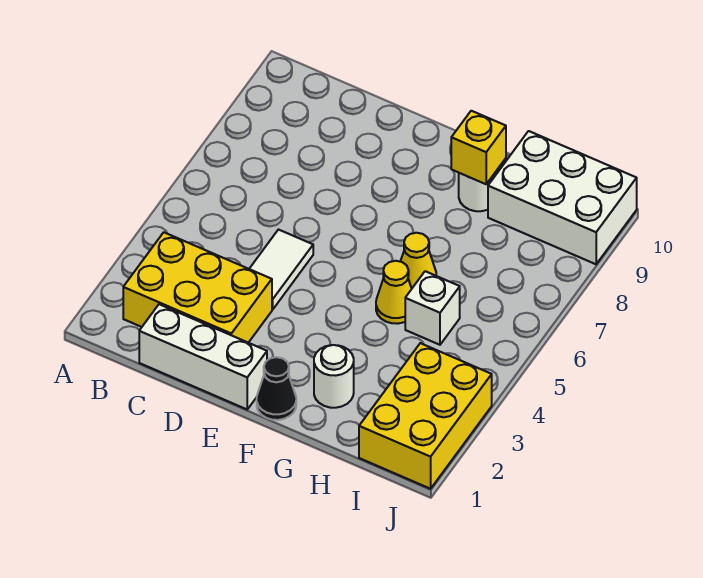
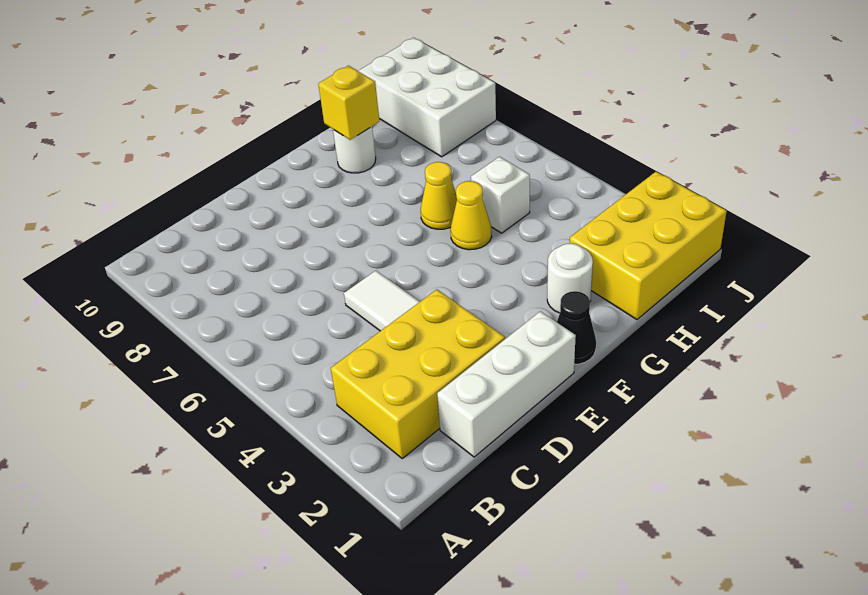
white 2x3 brick [488,131,637,264] -> white 2x3 brick turned to [359,38,496,157]
yellow 2x3 brick [359,343,492,489] -> yellow 2x3 brick turned to [570,172,727,320]

